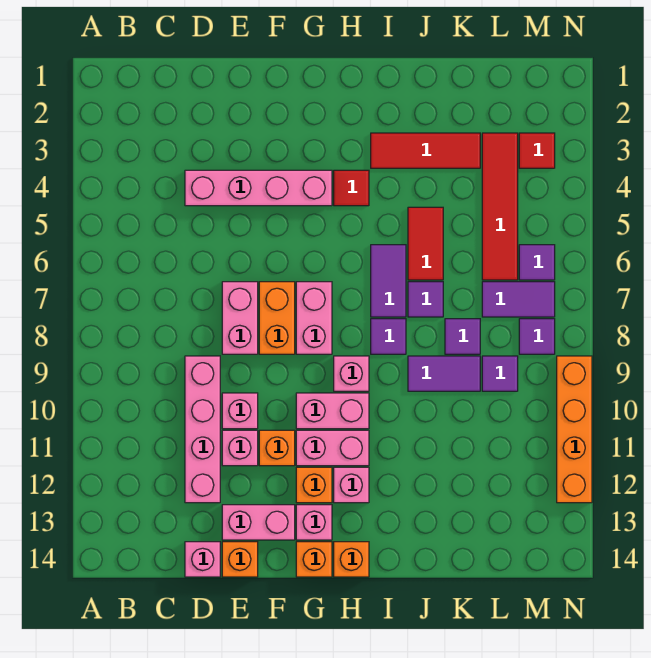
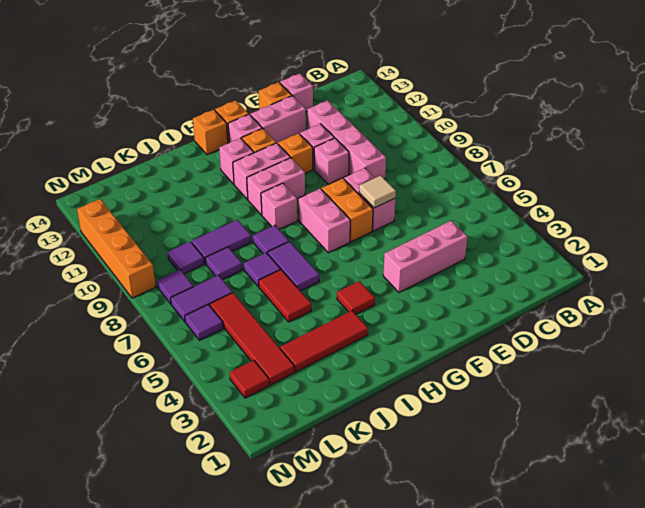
pink 1x4 brick [185,170,332,206] -> pink 1x3 brick [383,221,467,292]
none -> tan 1x1 tile [359,175,396,208]

